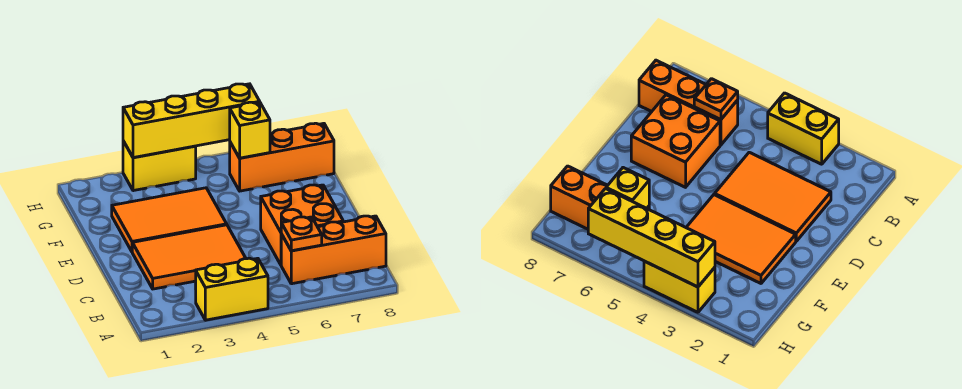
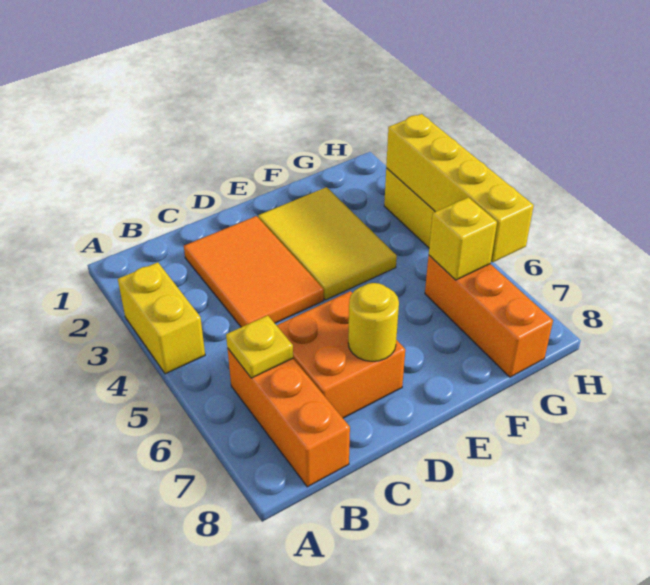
orange 1x1 plate [281,217,322,251] -> yellow 1x1 plate [226,315,293,378]
none -> yellow 1x1 round brick [348,283,399,361]
orange 2x3 tile [112,188,227,251] -> yellow 2x3 tile [258,187,397,300]

